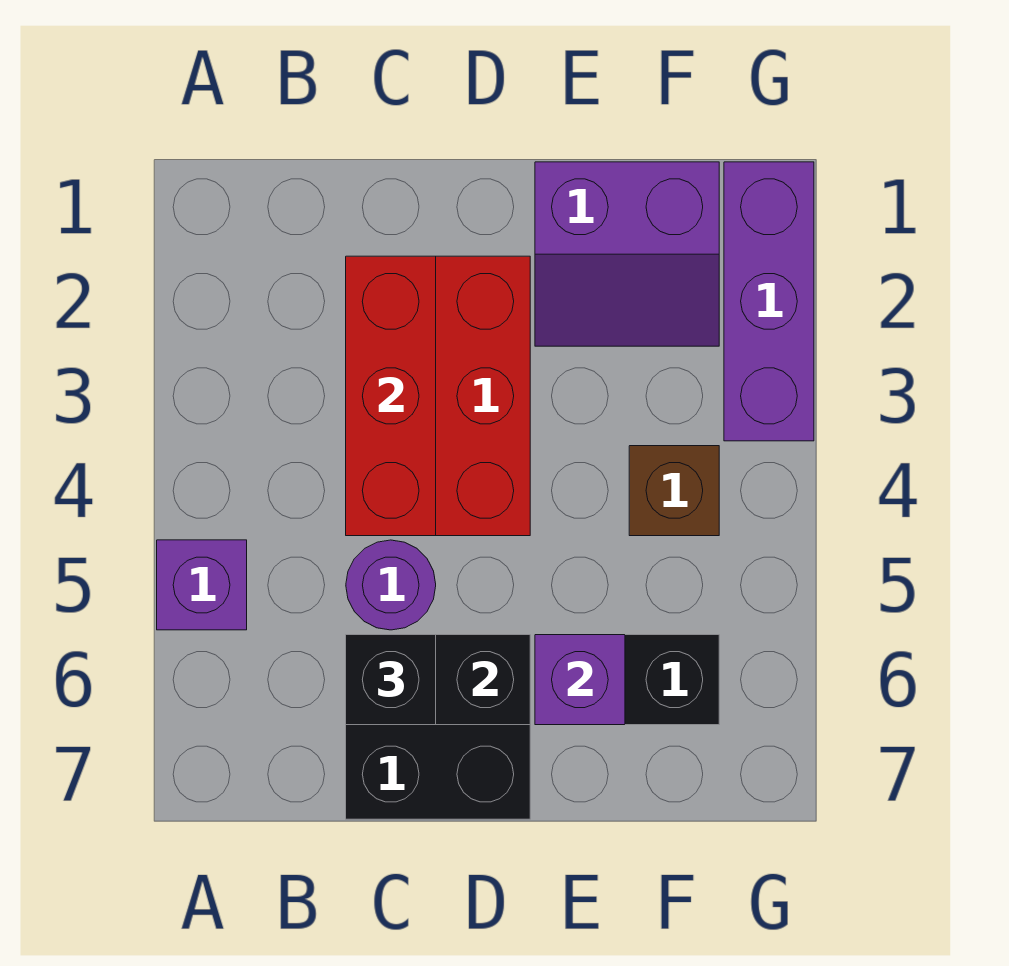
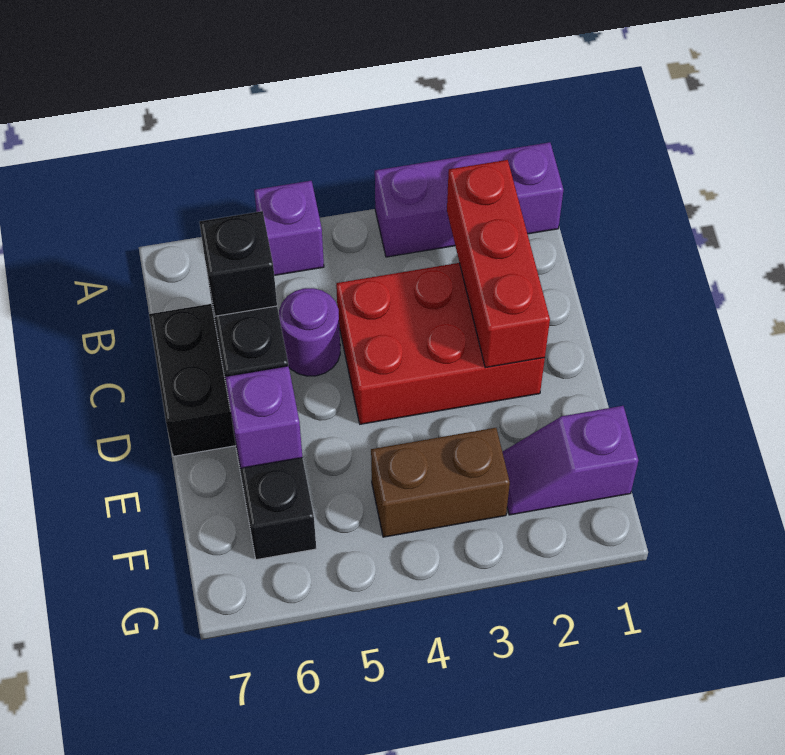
red 1x3 brick [346,256,436,536] -> red 1x3 brick turned to [447,160,550,368]
purple 2x2 slope [535,162,719,346] -> purple 1x2 slope [502,406,638,515]
brown 1x1 brick [629,446,719,536] -> brown 1x2 brick [371,428,510,537]
purple 1x3 brick [724,162,814,441] -> purple 1x3 brick moved to [375,142,563,257]

